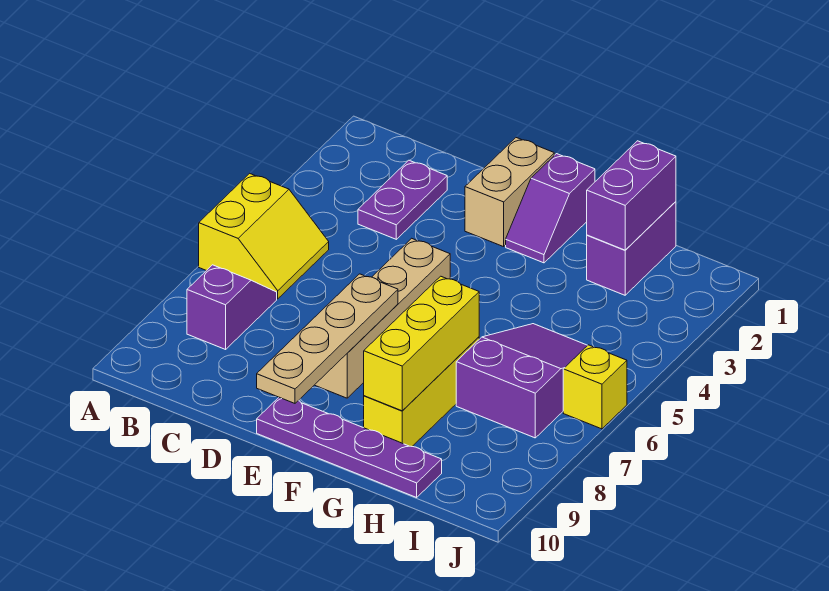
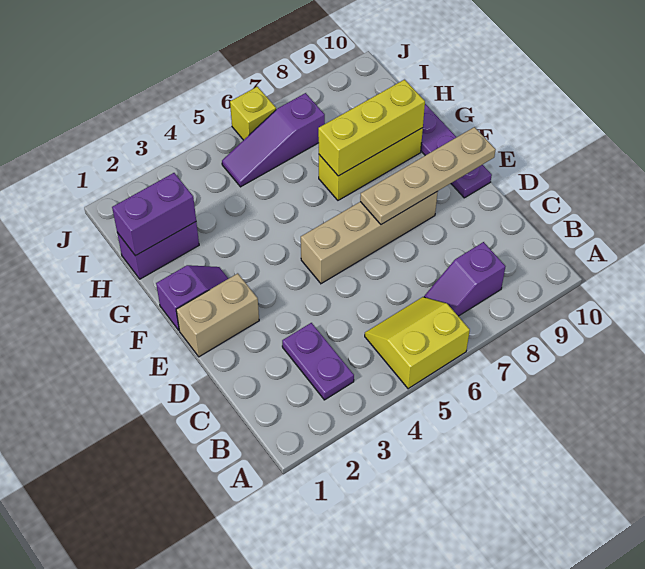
purple 1x2 plate [358,160,447,239] -> purple 1x2 plate turned to [282,323,354,400]
purple 2x3 slope [456,324,588,438] -> purple 1x3 slope [222,93,325,187]

